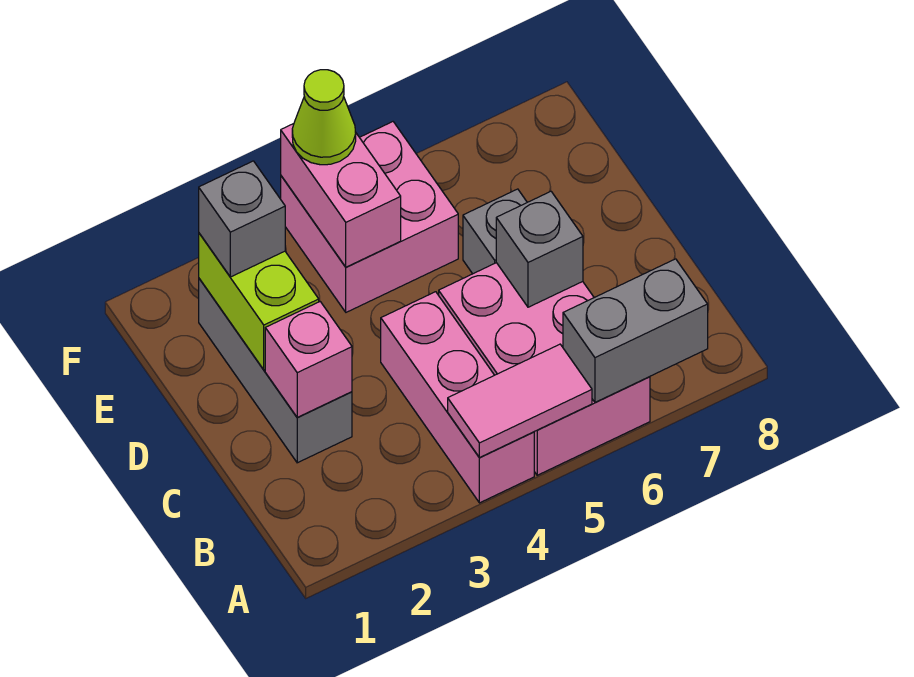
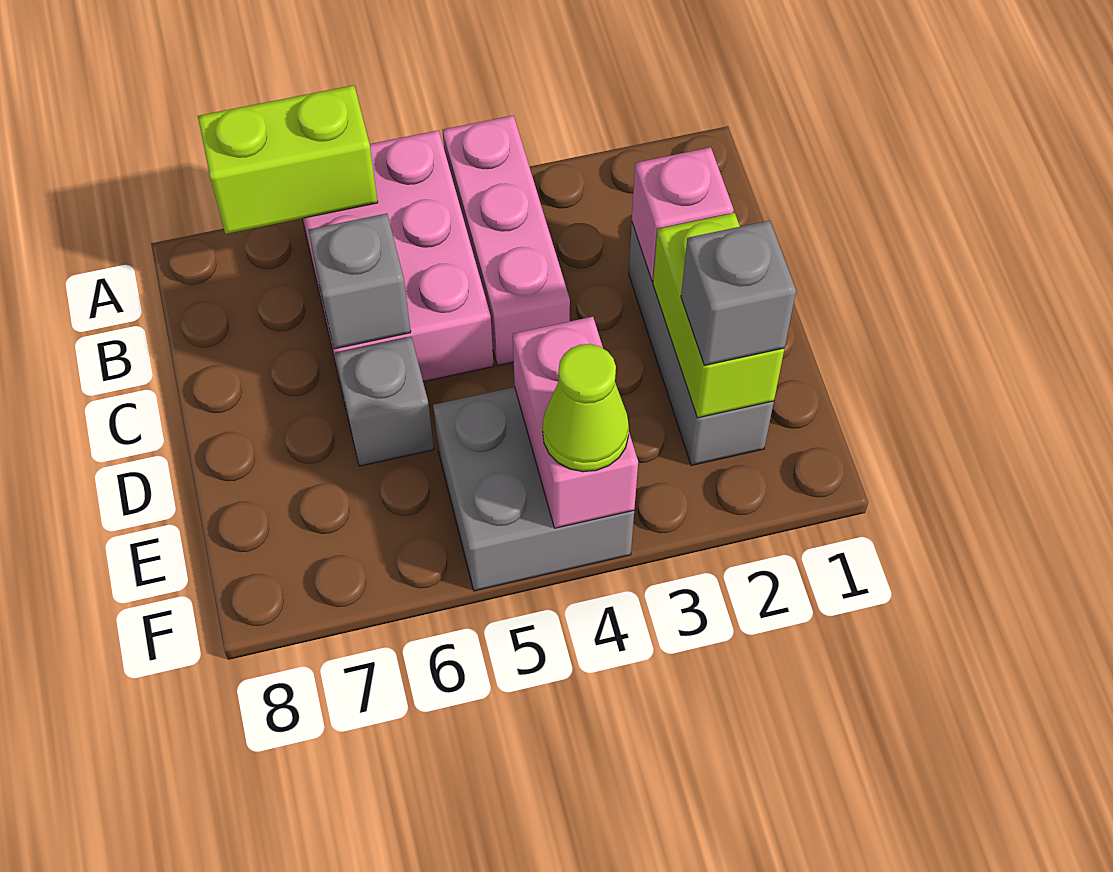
pink 1x2 tile [448,344,592,458] -> none
grey 1x2 brick [563,259,708,403] -> lime 1x2 brick [198,85,378,234]
pink 2x2 brick [281,122,458,312] -> grey 2x2 brick [433,387,634,591]

